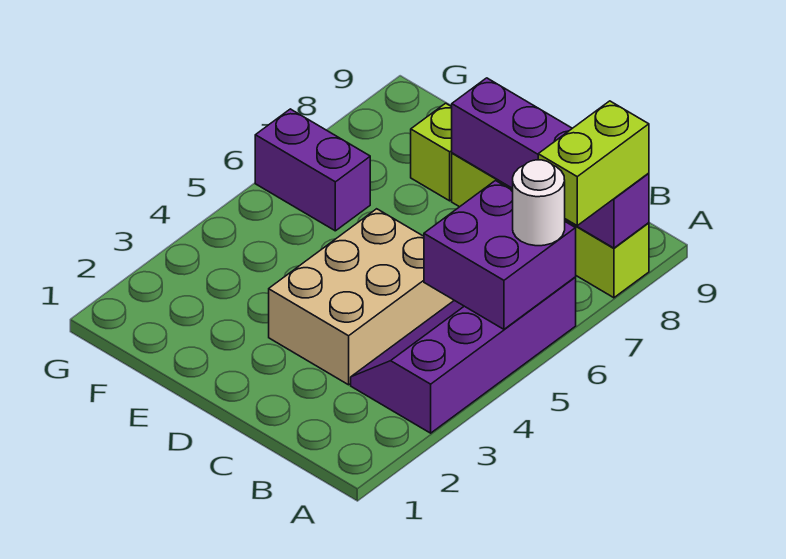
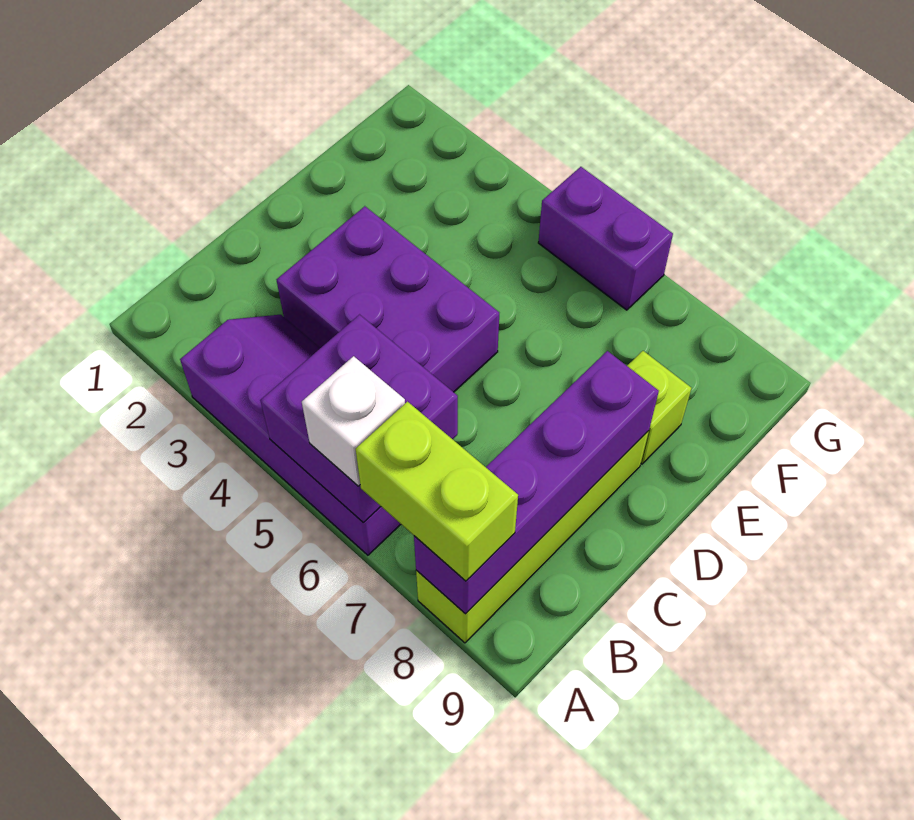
white 1x1 round brick [513,160,565,246] -> white 1x1 brick [302,356,405,486]
tan 2x3 brick [269,209,454,385] -> purple 2x3 brick [277,206,499,392]
purple 1x2 brick [255,109,370,231] -> purple 1x2 brick turned to [538,167,673,310]

